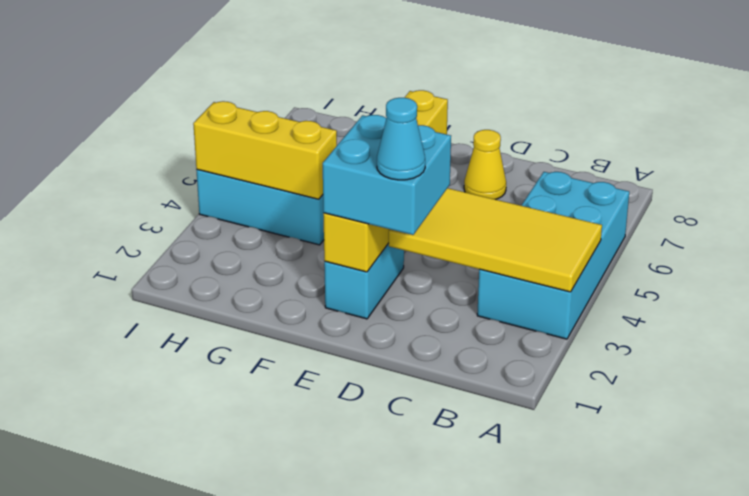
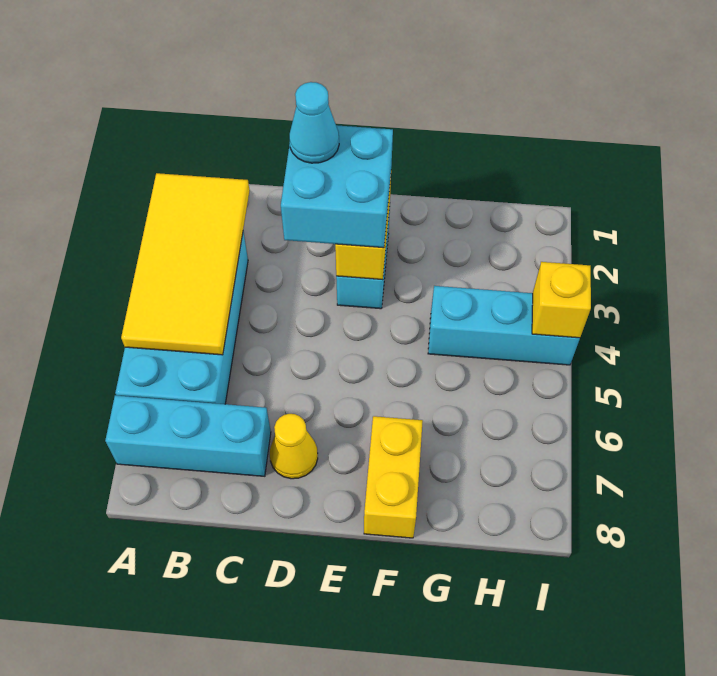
yellow 2x4 tile [389,188,602,292] -> yellow 2x4 tile turned to [121,173,250,355]
none -> cyan 1x3 brick [105,395,271,476]
yellow 1x3 brick [193,101,337,199] -> yellow 1x1 brick [532,262,591,338]

